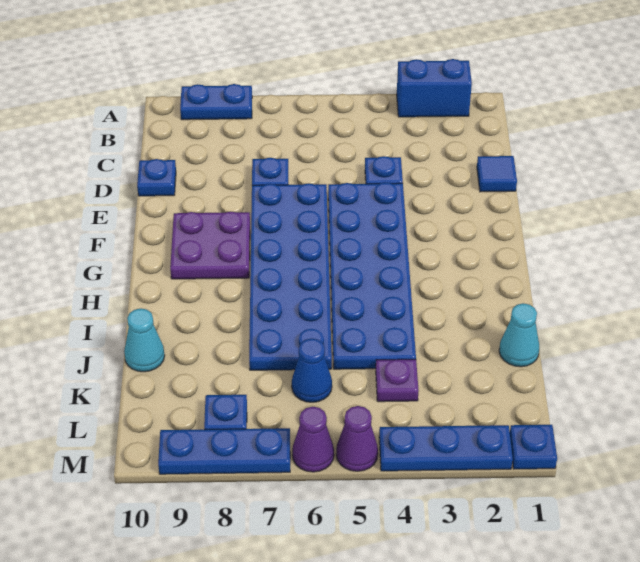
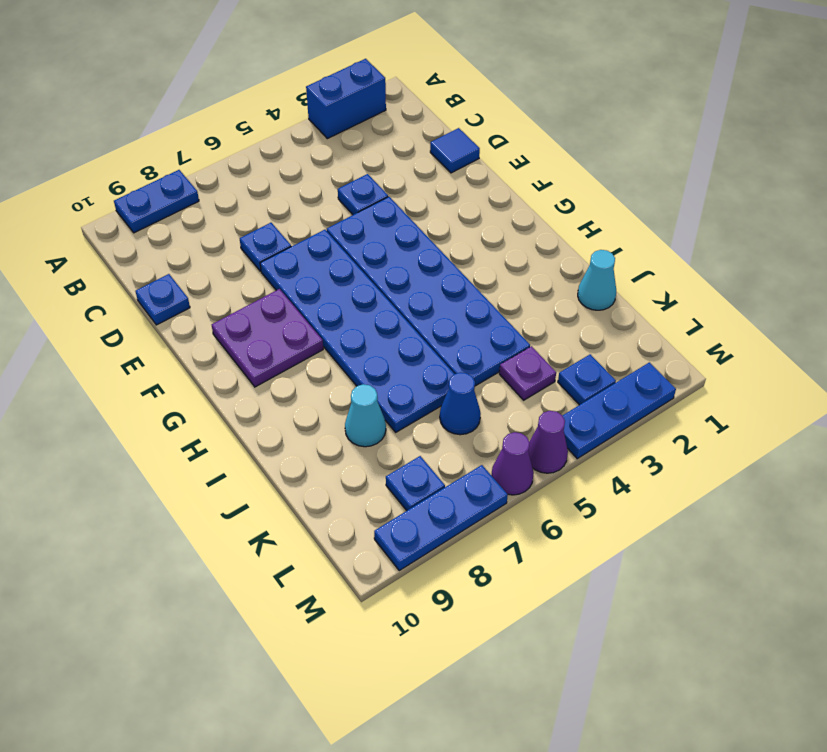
cyan 1x1 cone [124,308,165,372] -> cyan 1x1 cone moved to [345,384,386,447]
blue 1x1 plate [510,425,557,469] -> blue 1x1 plate moved to [558,354,616,405]

